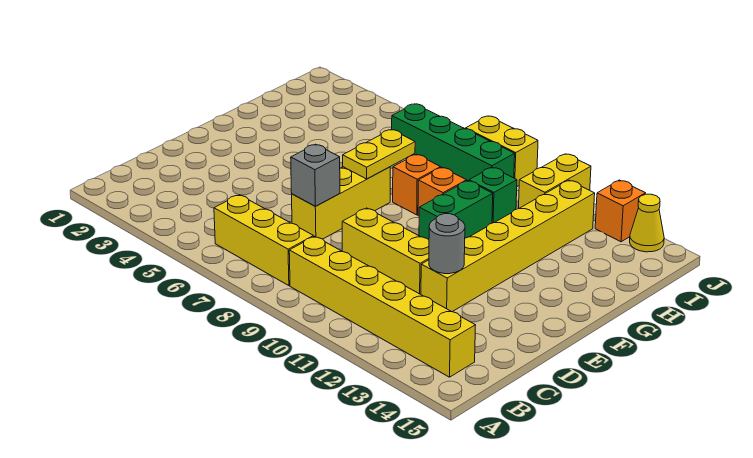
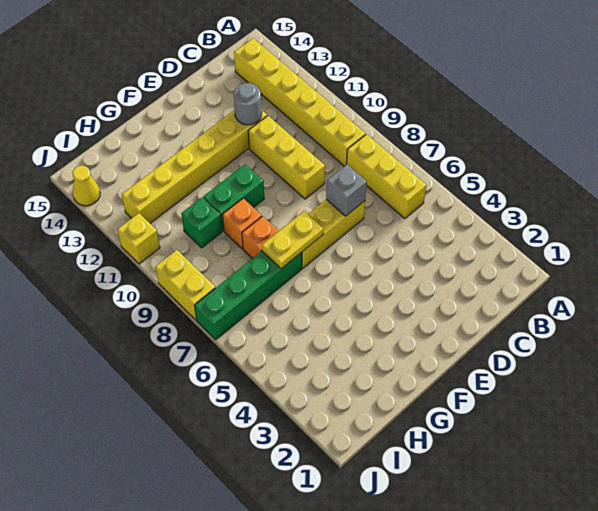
green 1x4 brick [392,104,515,181] -> green 1x4 brick turned to [195,251,302,340]
yellow 1x2 brick [519,154,591,208] -> yellow 1x1 brick [117,213,160,264]
orange 1x1 brick [595,180,645,242] -> none

